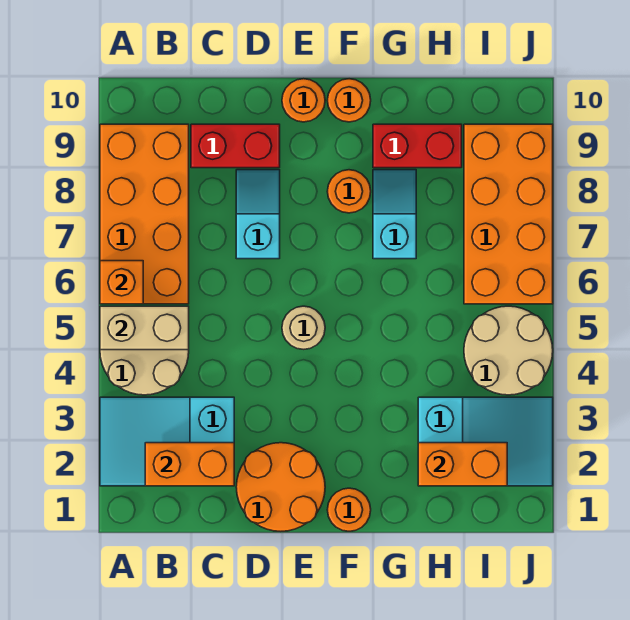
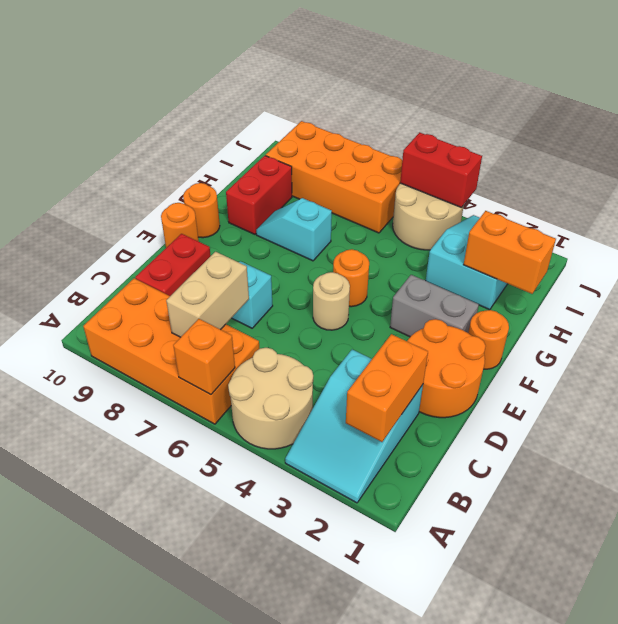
tan 1x2 brick [100,306,189,350] -> tan 1x2 brick moved to [166,252,249,337]
none -> grey 1x2 brick [390,275,479,337]
orange 1x1 round brick [327,170,371,213] -> orange 1x1 round brick moved to [333,249,369,307]
orange 1x2 brick [418,443,507,486] -> orange 1x2 brick turned to [464,211,556,294]
none -> red 1x2 brick [400,132,482,208]

